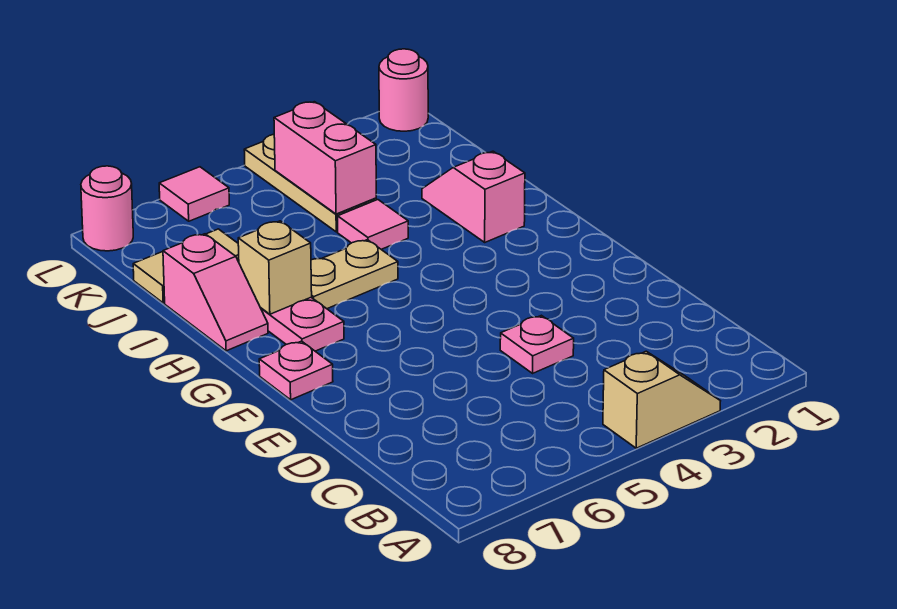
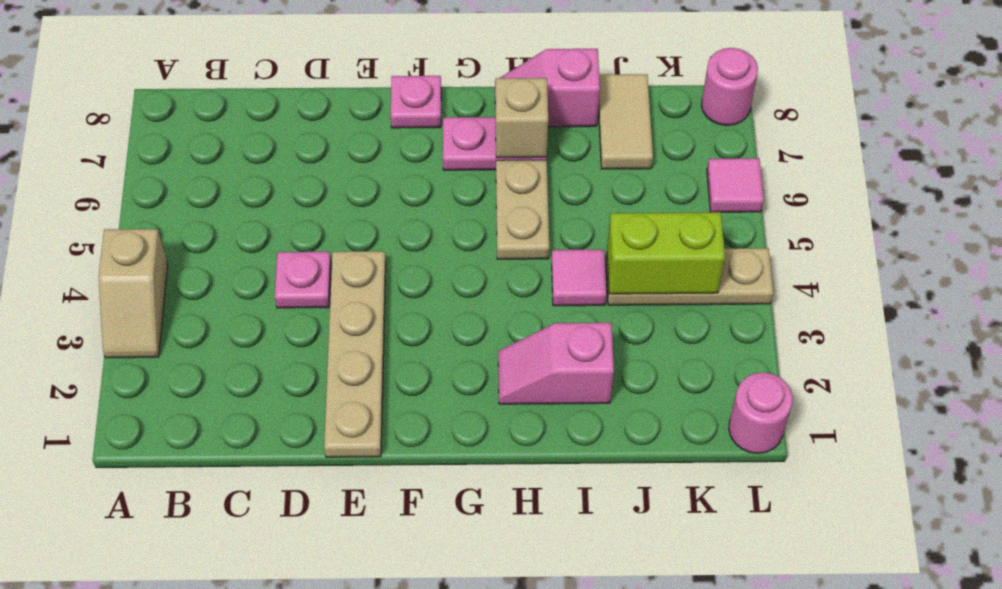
none -> tan 1x4 plate [324,251,386,457]
pink 1x2 slope [422,151,525,242] -> pink 1x2 slope turned to [498,323,614,404]
pink 1x2 brick [274,102,376,214] -> lime 1x2 brick [607,212,725,294]

